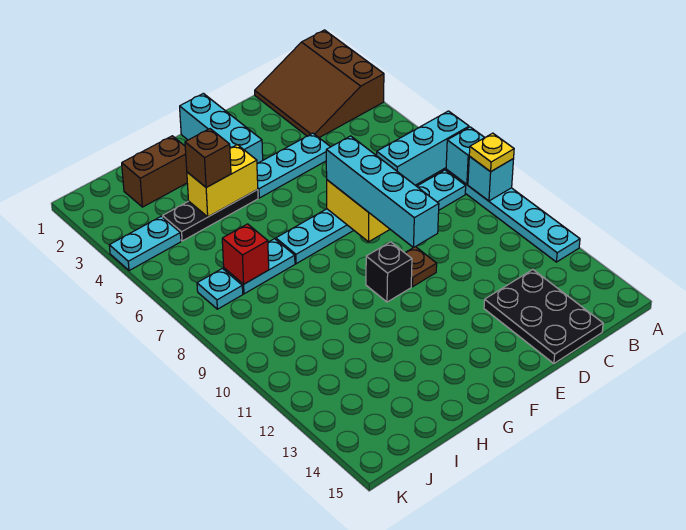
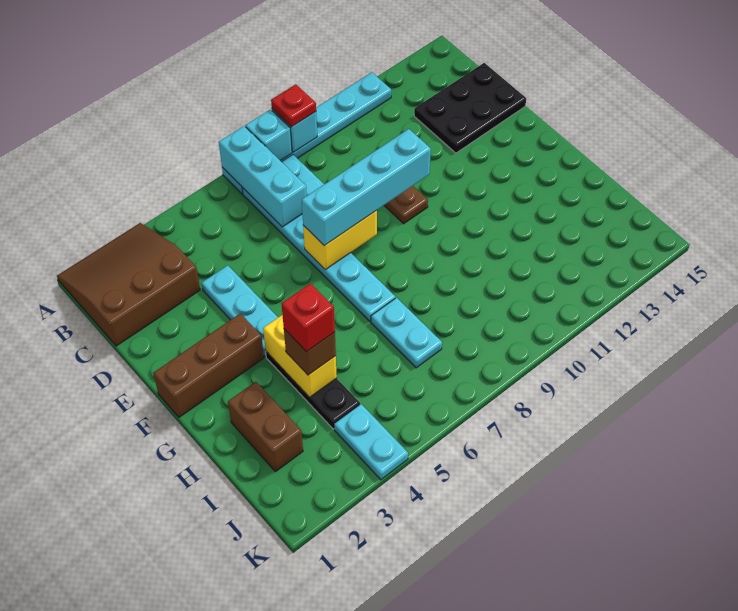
brown 3x3 slope [255,30,384,138] -> brown 3x3 slope turned to [57,223,200,346]
yellow 1x1 plate [469,133,514,172] -> red 1x1 plate [271,84,316,127]
cyan 1x3 brick [180,93,263,164] -> brown 1x3 brick [153,314,264,417]
black 1x1 brick [366,242,412,302] -> none
red 1x1 brick [222,224,269,284] -> red 1x1 brick moved to [281,283,335,352]
cyan 1x1 plate [197,268,243,309] -> none

